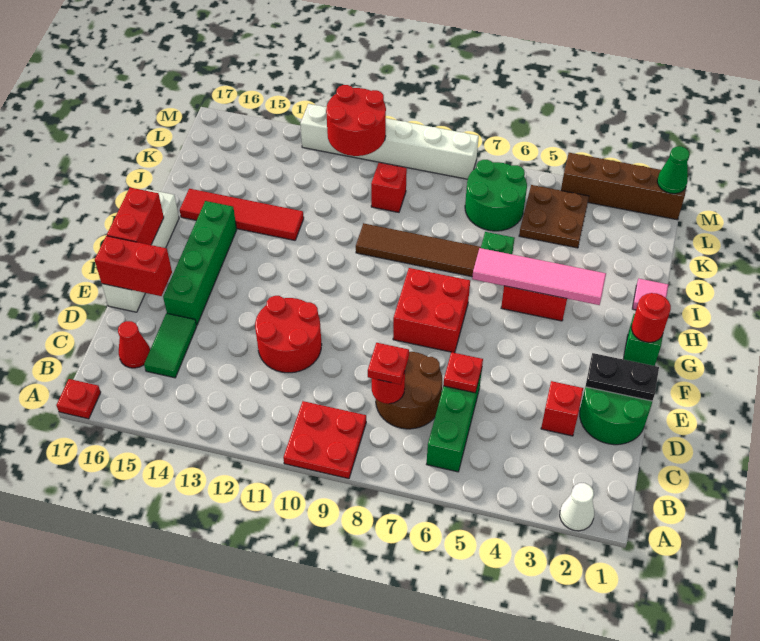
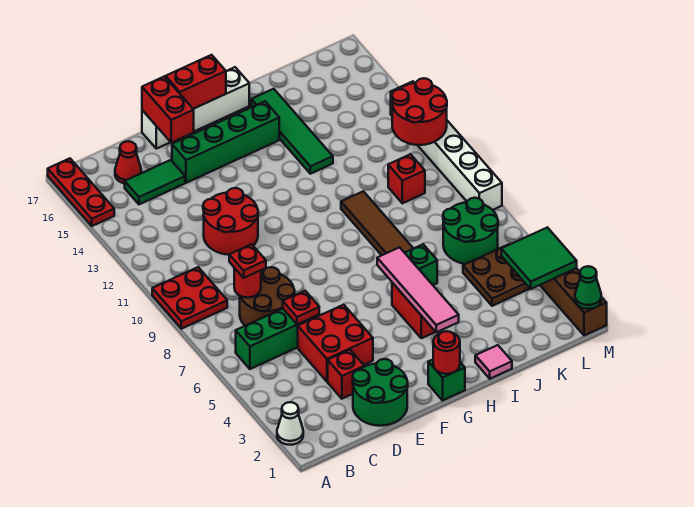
red 1x1 plate [56,379,101,419] -> red 1x3 plate [48,158,114,226]
black 1x2 plate [585,353,659,401] -> none
red 2x2 brick [393,268,470,353] -> red 2x2 brick moved to [298,305,373,382]
red 1x4 tile [180,189,304,240] -> green 1x4 tile [251,89,333,174]
none -> green 2x2 tile [501,227,577,289]

